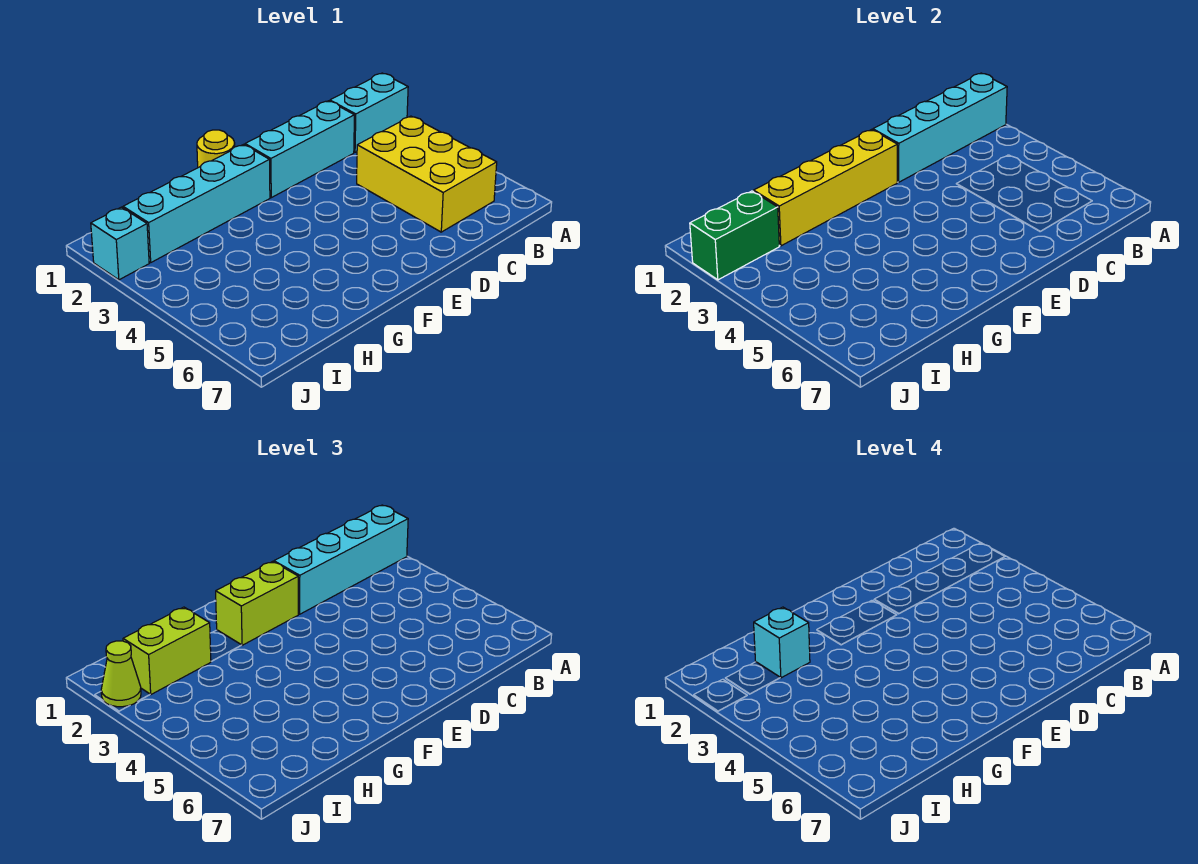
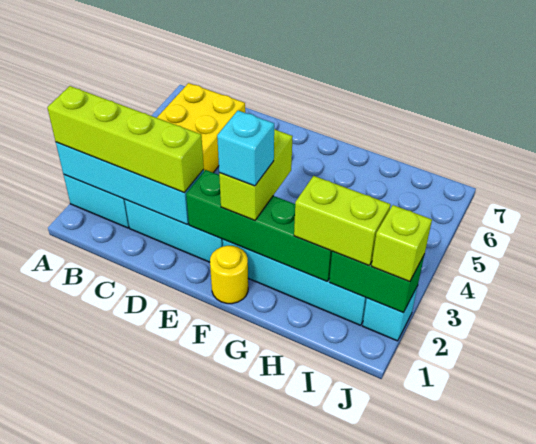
cyan 1x4 brick [274,505,408,614] -> lime 1x4 brick [47,86,204,192]
yellow 1x4 brick [754,130,897,246] -> green 1x4 brick [186,170,332,281]
lime 1x2 brick [216,562,298,645] -> lime 1x2 brick turned to [219,129,293,220]
cyan 1x1 brick [754,607,810,678] -> cyan 1x1 brick moved to [217,111,274,186]
lime 1x1 cone [101,641,141,707] -> lime 1x1 brick [371,205,432,282]

